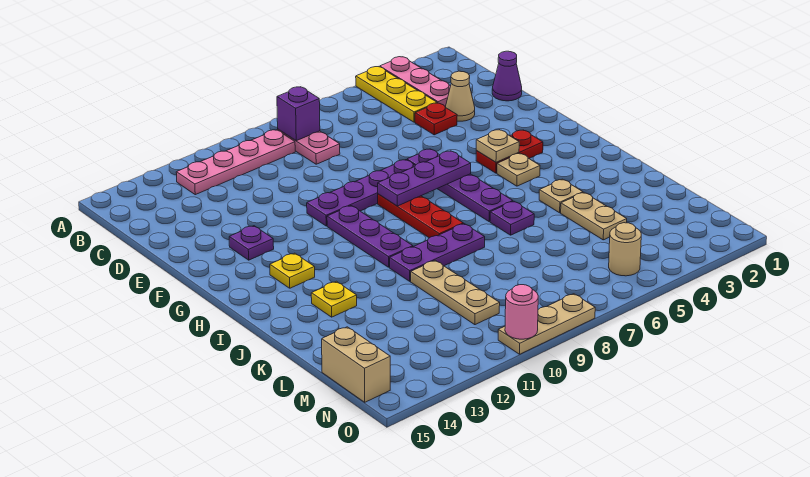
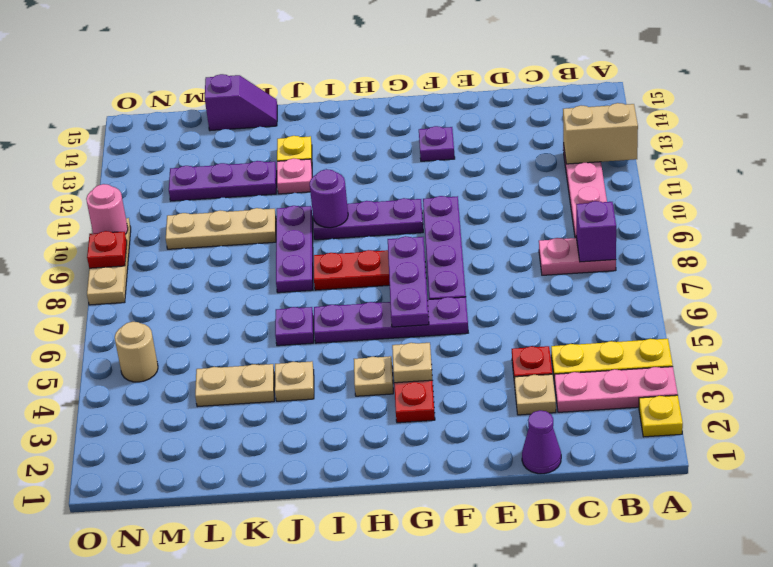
tan 1x1 cone [446,71,475,121] -> tan 1x1 plate [514,374,556,415]
yellow 1x1 plate [270,253,315,288] -> yellow 1x1 plate moved to [639,395,683,437]
none -> purple 1x1 round brick [310,169,348,228]
none -> pink 1x1 plate [277,158,312,194]
none -> purple 1x3 plate [169,161,277,201]
none -> purple 1x2 slope [205,74,277,131]
tan 1x2 brick [322,327,390,402] -> tan 1x2 brick moved to [563,103,638,164]
none -> red 1x1 plate [87,231,127,268]

